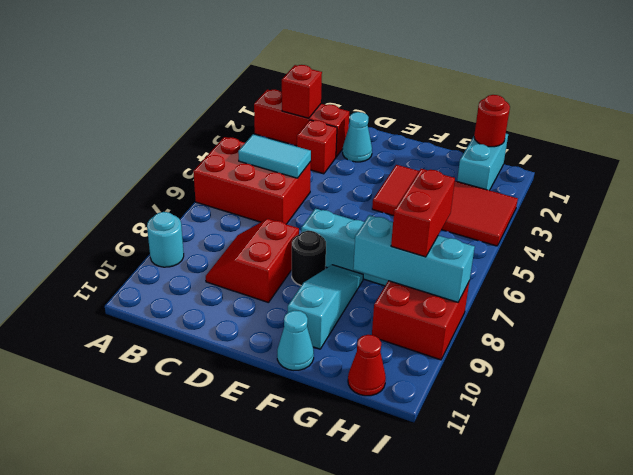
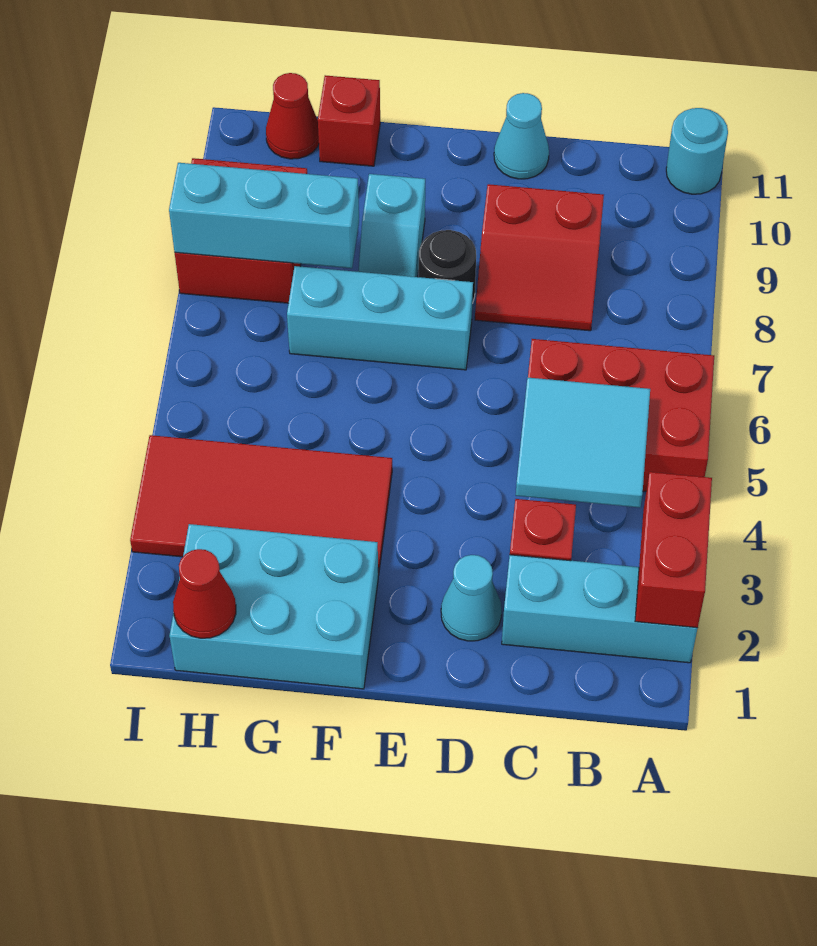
red 1x3 brick [254,90,349,157] -> cyan 1x3 brick [502,555,698,663]
cyan 1x1 round brick [147,212,184,267] -> cyan 1x1 round brick moved to [666,108,728,194]
red 1x1 brick [282,65,322,118] -> red 1x1 brick moved to [318,75,380,166]
cyan 1x2 tile [238,134,311,178] -> cyan 2x2 tile [516,377,650,507]
red 2x2 slope [206,219,299,303] -> red 2x2 slope turned to [475,184,604,331]
cyan 1x3 slope [288,265,363,349] -> cyan 1x2 slope [358,174,425,277]
cyan 1x1 cone [277,310,314,371] -> cyan 1x1 cone moved to [494,93,549,179]
cyan 1x2 brick [457,134,508,190] -> cyan 2x3 brick [170,524,378,689]
red 1x1 round brick [474,95,510,147] -> red 1x1 cone [173,549,236,638]
red 1x2 brick [391,169,455,257] -> red 1x2 brick moved to [635,472,712,628]

